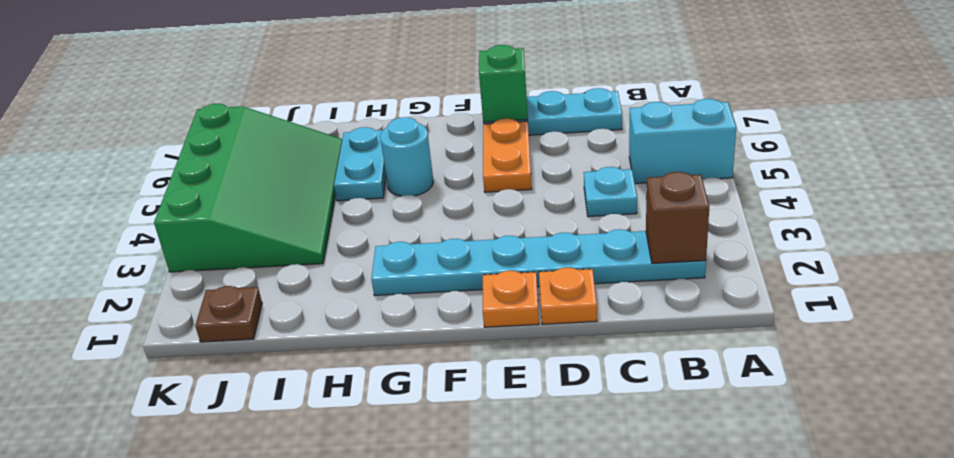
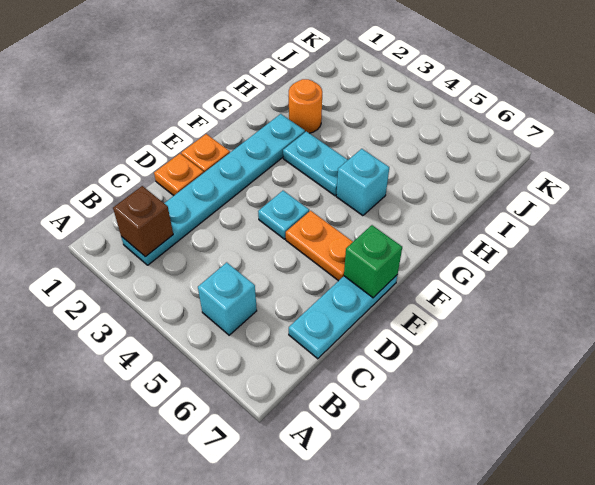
cyan 1x2 brick [629,99,736,184] -> cyan 1x1 brick [198,262,257,335]
cyan 1x1 plate [584,167,637,217] -> cyan 1x1 plate moved to [258,191,309,239]
cyan 1x1 round brick [380,117,433,196] -> cyan 1x1 brick [336,149,389,216]
none -> orange 1x1 round brick [289,79,322,133]
cyan 1x2 plate [334,127,386,201] -> cyan 1x2 plate moved to [283,131,348,196]
green 3x4 slope [154,104,342,272] -> none
brown 1x1 plate [195,286,262,342] -> none

